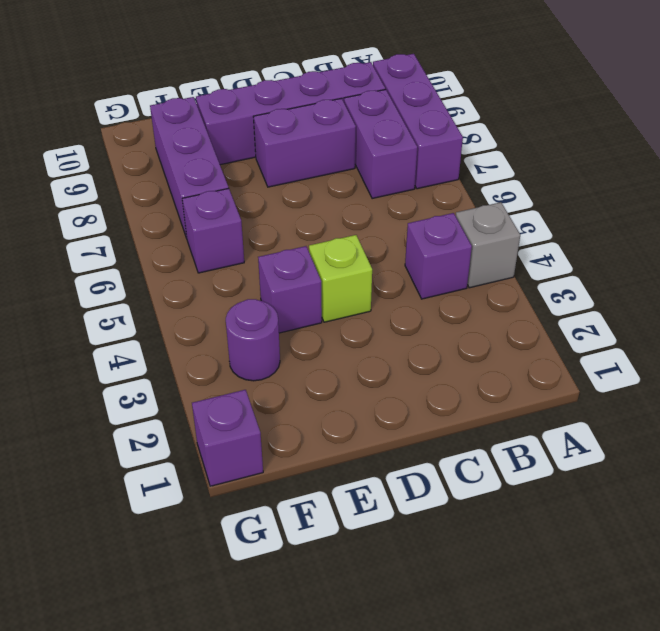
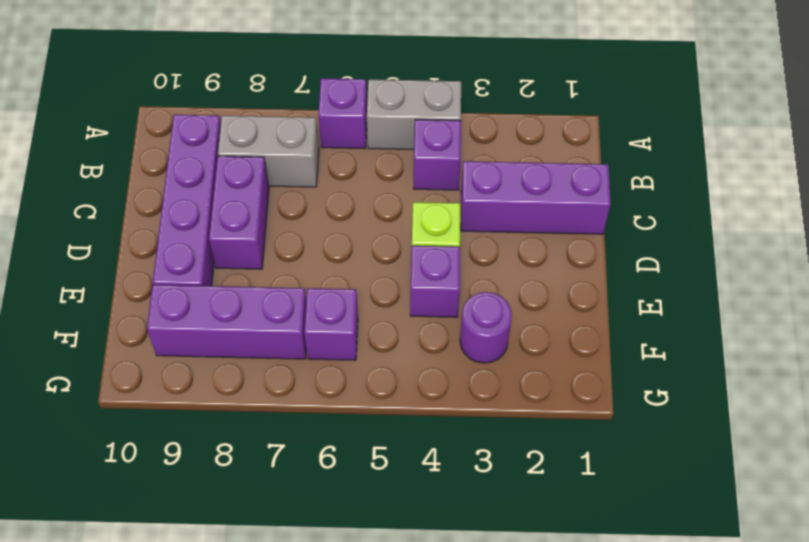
grey 1x1 brick [456,202,520,288] -> grey 1x2 brick [367,79,461,150]
purple 1x3 brick [373,54,463,189] -> purple 1x3 brick moved to [461,161,611,234]
purple 1x2 brick [344,89,417,199] -> grey 1x2 brick [218,116,319,187]
purple 1x1 brick [192,390,263,486] -> purple 1x1 brick moved to [318,78,367,149]

